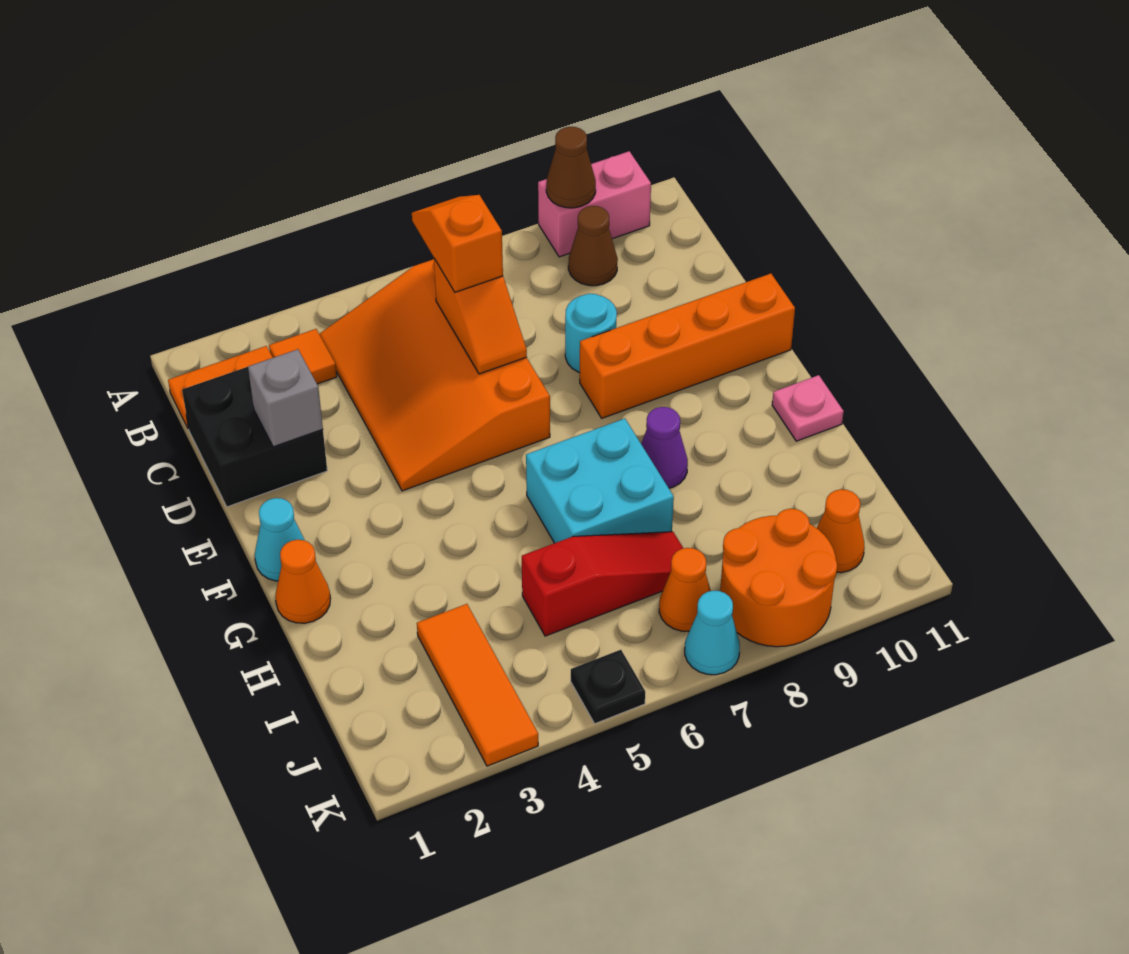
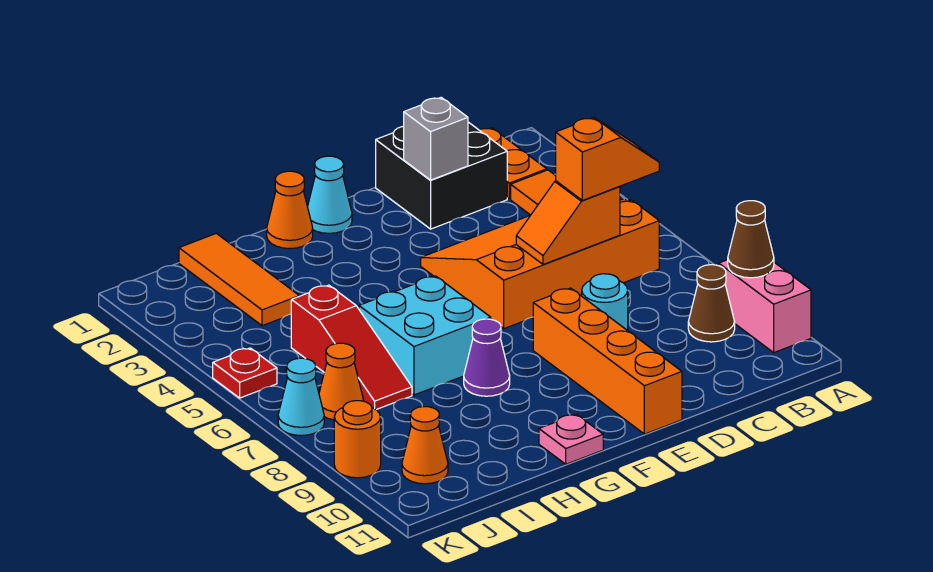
orange 1x3 tile [417,604,538,766] -> orange 1x3 tile turned to [179,233,299,326]
orange 2x2 round brick [720,509,837,647] -> orange 1x1 round brick [334,401,381,478]
black 1x1 plate [571,650,645,724] -> red 1x1 plate [213,348,277,398]

